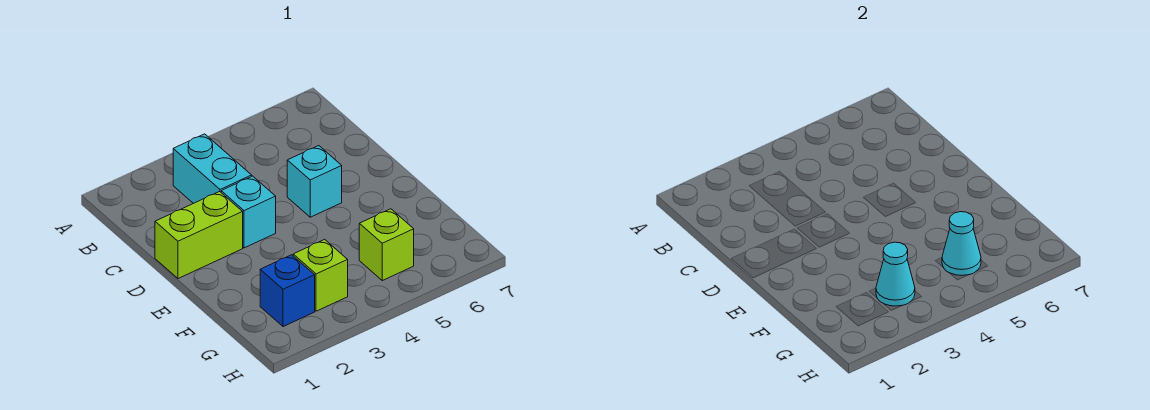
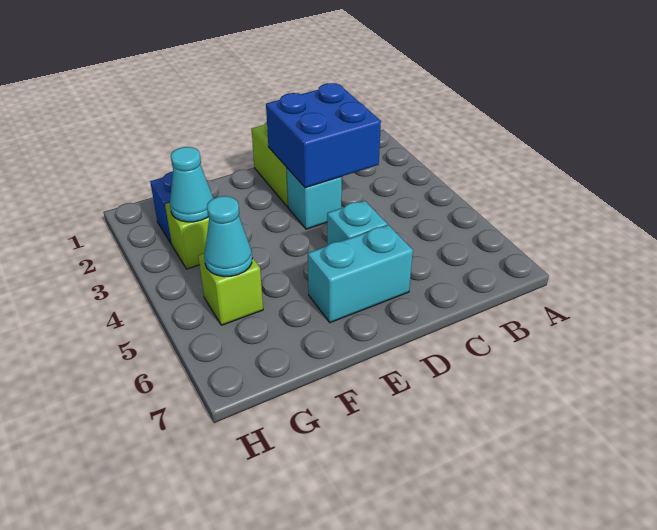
cyan 1x2 brick [173,134,252,203] -> cyan 1x2 brick moved to [308,225,413,323]
none -> blue 2x2 brick [266,83,381,188]

